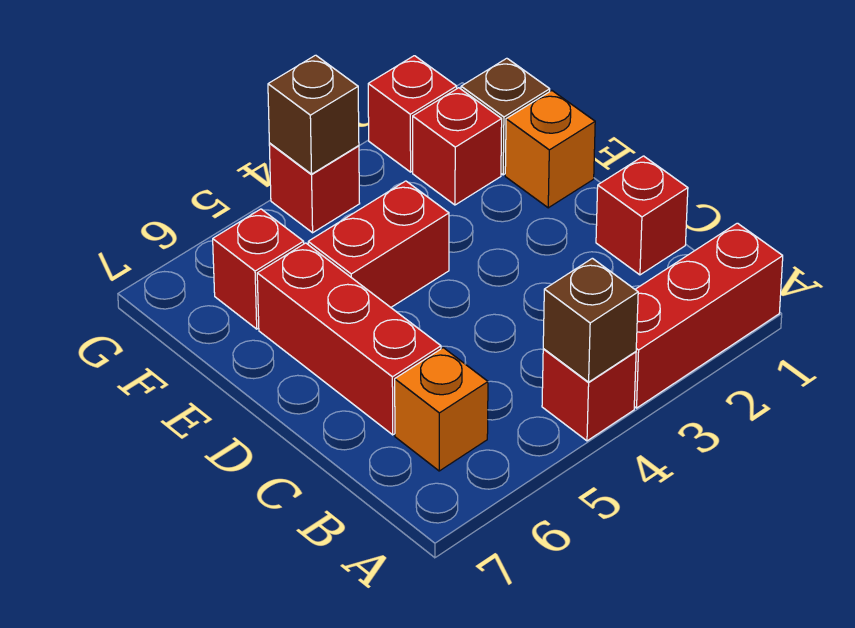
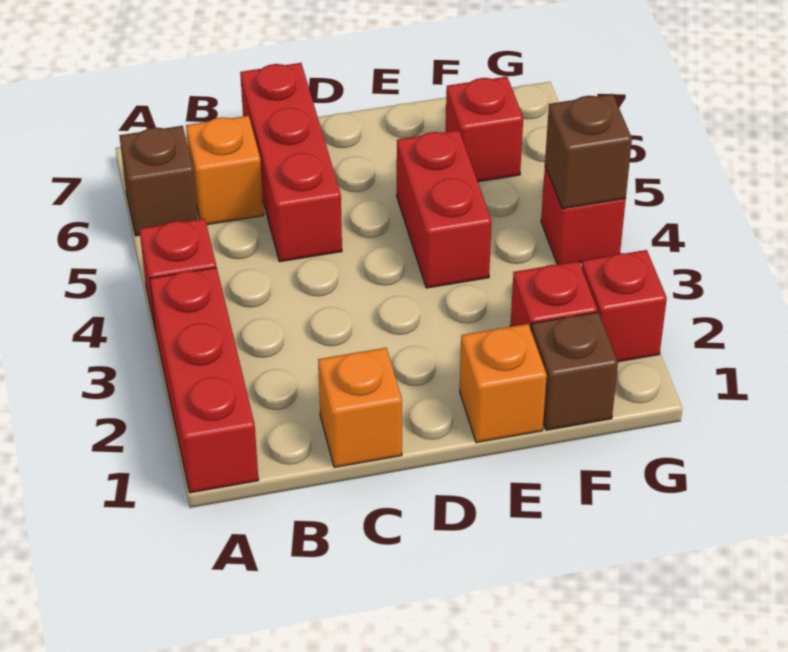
brown 1x1 brick [543,258,638,382] -> brown 1x1 brick moved to [120,126,198,236]
red 1x1 brick [596,156,688,275] -> orange 1x1 brick [318,348,402,467]
red 1x3 brick [257,243,441,435] -> red 1x3 brick turned to [240,63,342,262]

